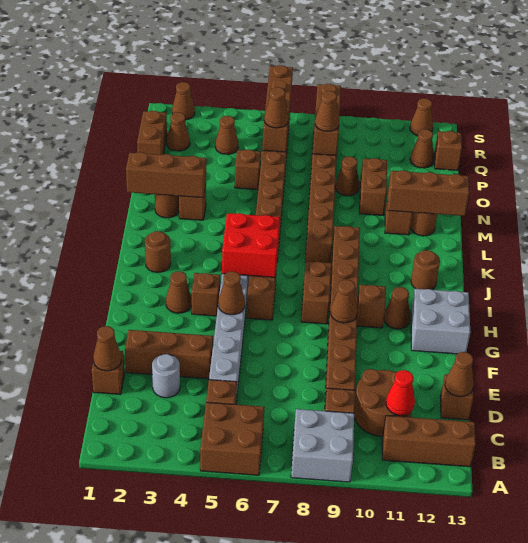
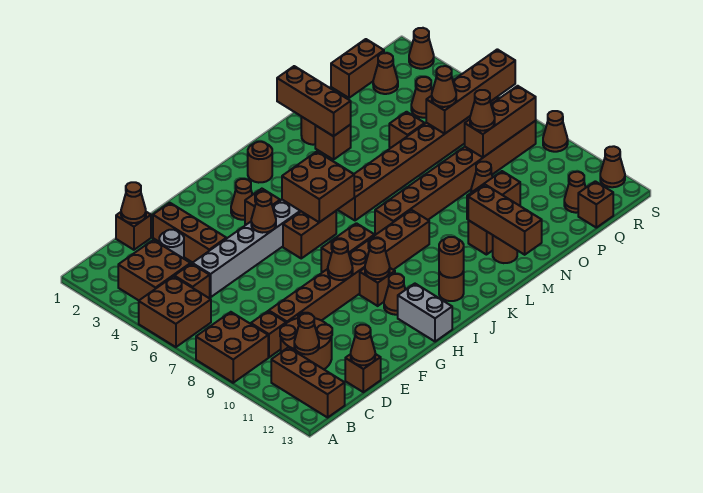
grey 2x2 brick [291,409,354,482] -> brown 2x2 brick [196,312,268,383]
none -> brown 2x2 brick [118,240,191,300]
red 1x1 cone [386,370,415,415] -> brown 1x1 cone [294,314,319,354]
grey 2x2 brick [411,289,470,354] -> grey 1x2 brick [398,284,452,342]
none -> brown 1x1 cone [365,238,390,279]
red 2x2 brick [222,213,280,277] -> brown 2x2 brick [282,152,354,222]
none -> brown 1x1 round brick [439,237,464,278]
none -> brown 1x1 cone [543,111,568,152]

